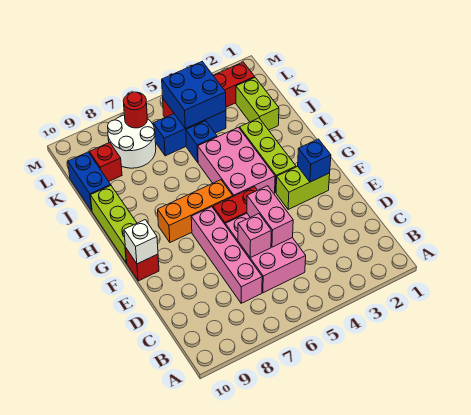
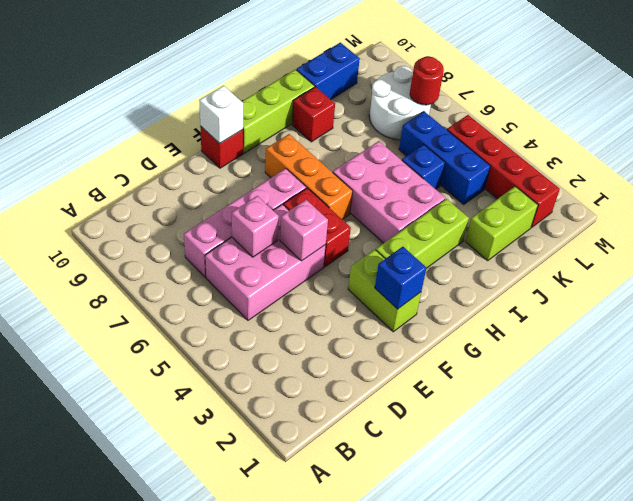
pink 1x2 brick [247,186,293,247] -> pink 1x1 brick [280,200,328,261]
pink 2x3 brick [198,127,275,196] -> pink 2x3 brick turned to [333,141,445,243]
blue 2x2 brick [162,62,226,129] -> none
red 1x1 brick [90,142,122,181] -> red 1x1 brick moved to [292,87,335,142]

